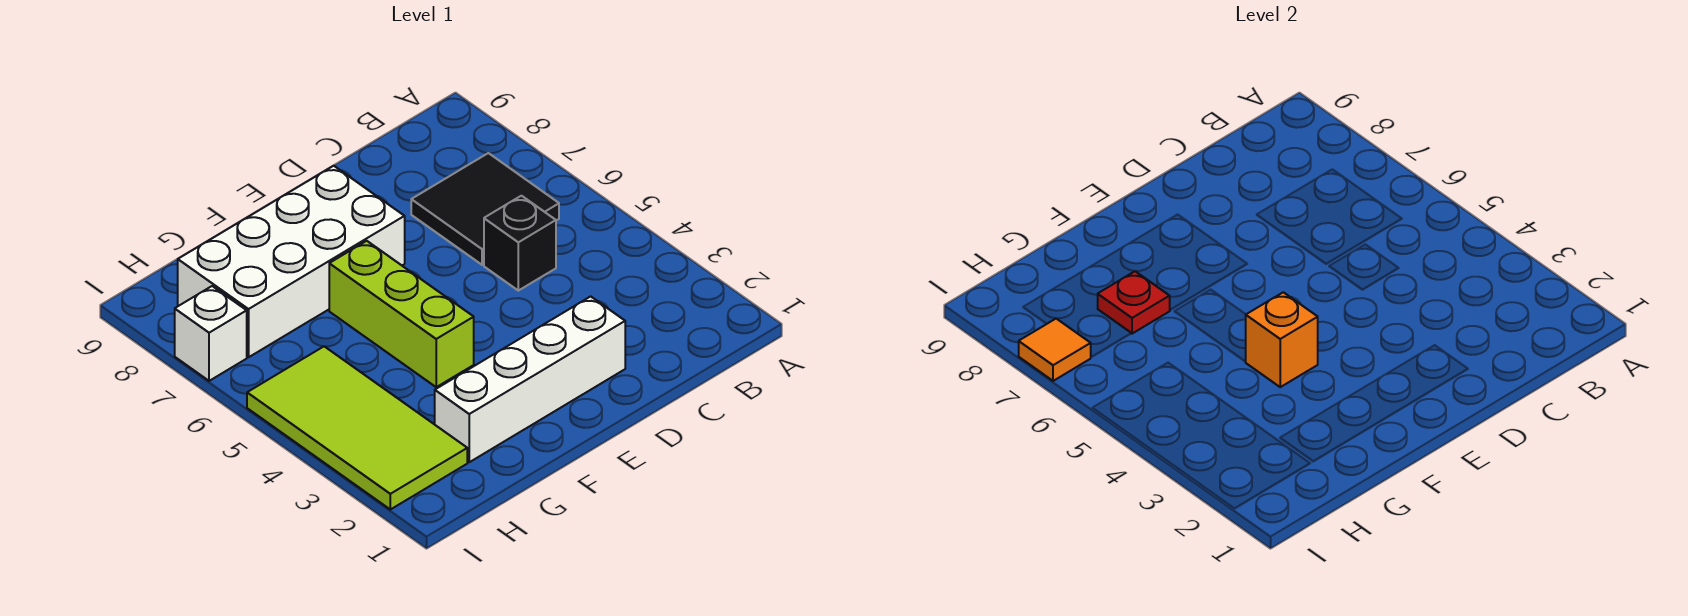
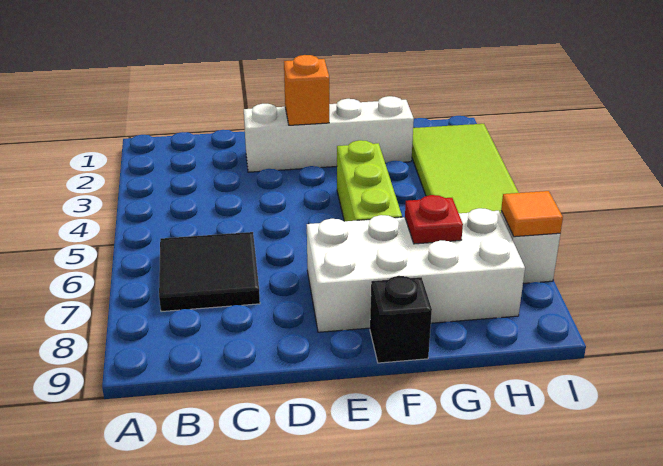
black 1x1 brick [484,196,556,291] -> black 1x1 brick moved to [370,276,432,363]
orange 1x1 brick [1246,292,1318,387] -> orange 1x1 brick moved to [284,55,329,125]

